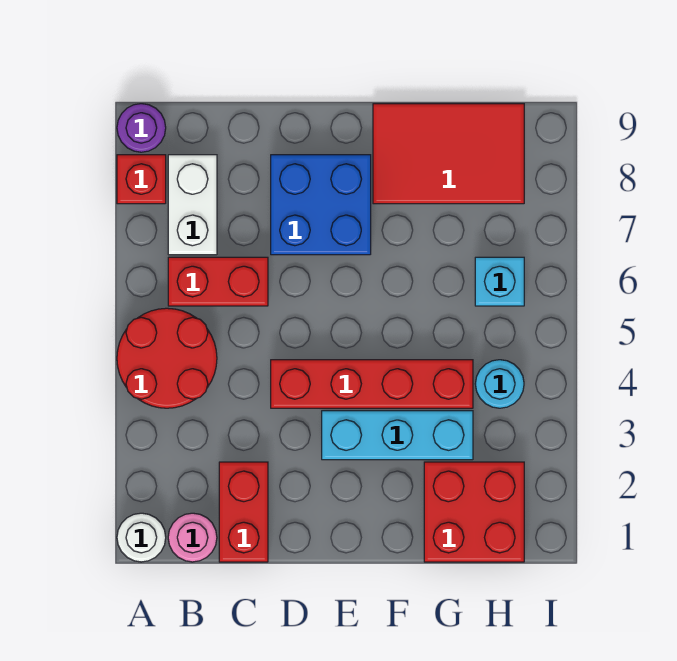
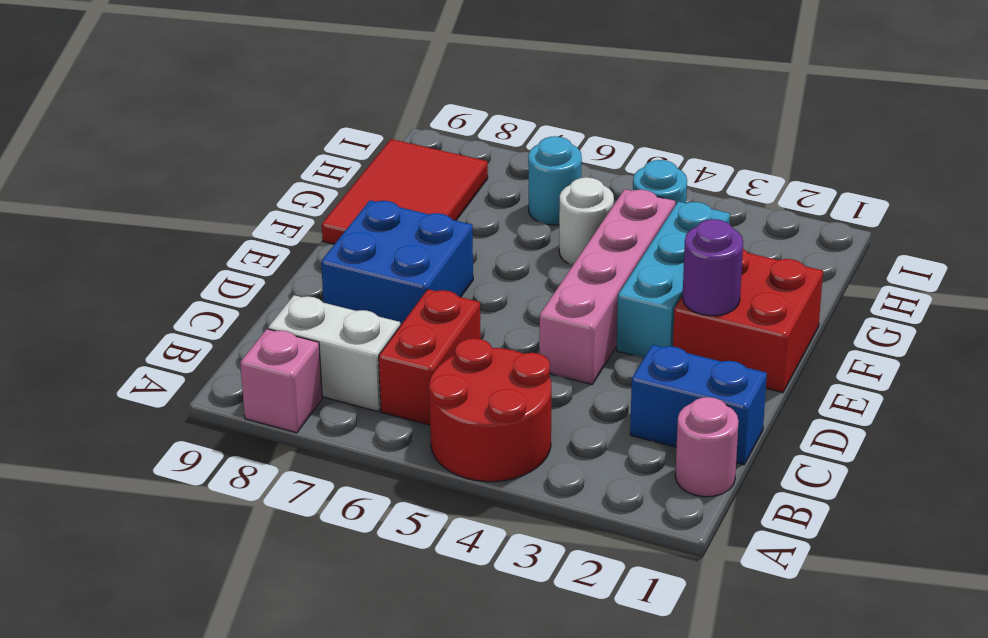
white 1x1 round brick [117,513,166,562] -> white 1x1 round brick moved to [559,177,614,265]
red 1x1 brick [117,155,166,204] -> pink 1x1 brick [240,329,322,433]
purple 1x1 round brick [117,104,166,152] -> purple 1x1 round brick moved to [683,219,743,316]
red 1x2 brick [219,462,268,562] -> blue 1x2 brick [630,345,767,465]
red 1x4 brick [271,360,473,408] -> pink 1x4 brick [540,189,675,384]
red 2x2 brick [424,462,524,562] -> red 2x2 brick moved to [673,249,823,393]
cyan 1x1 brick [475,257,524,306] -> cyan 1x1 round brick [528,136,582,225]

